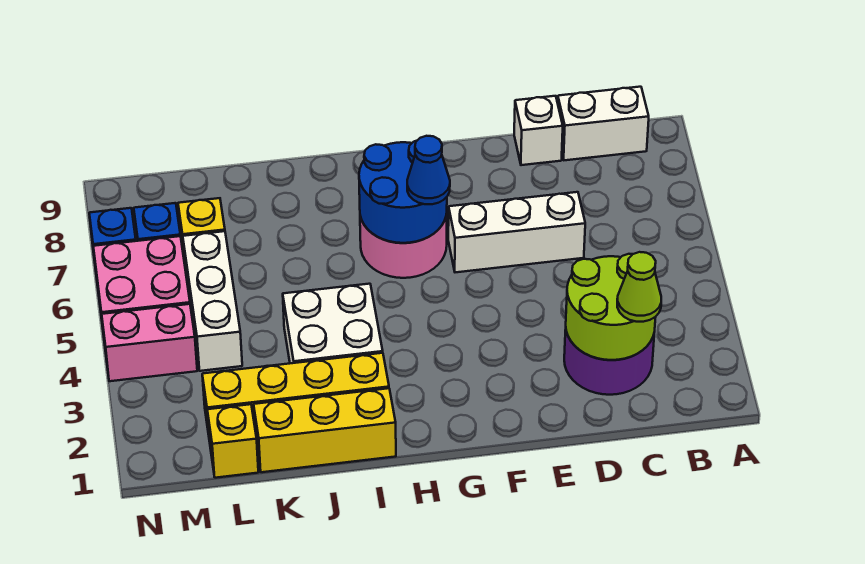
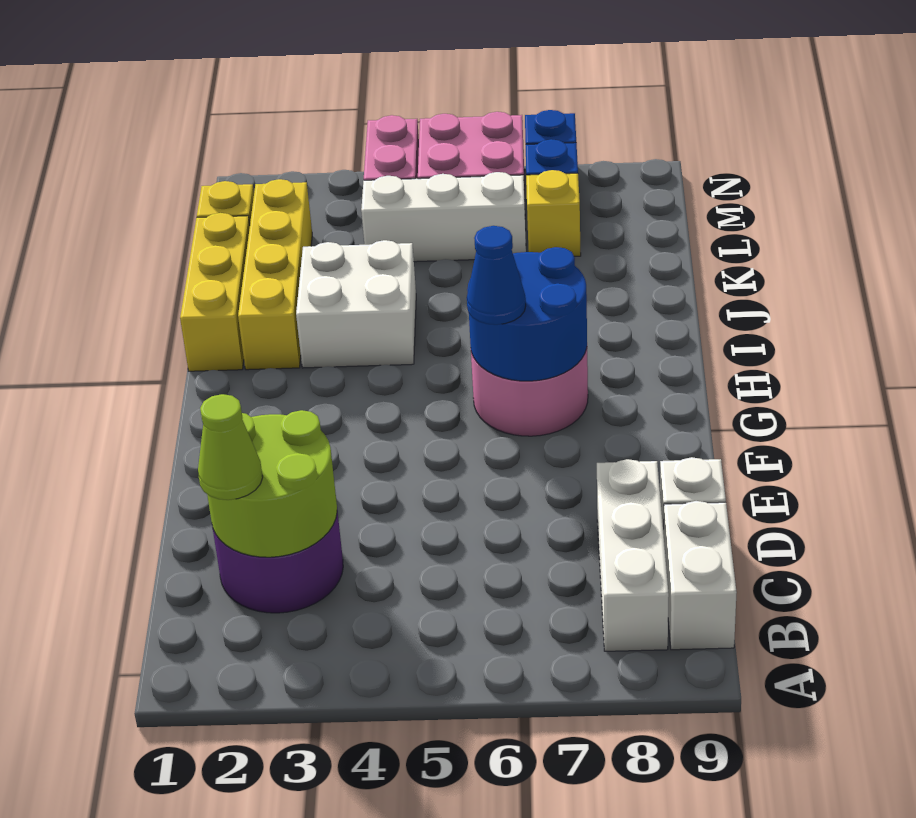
white 1x3 brick [448,192,585,272] -> white 1x3 brick moved to [597,459,669,651]

